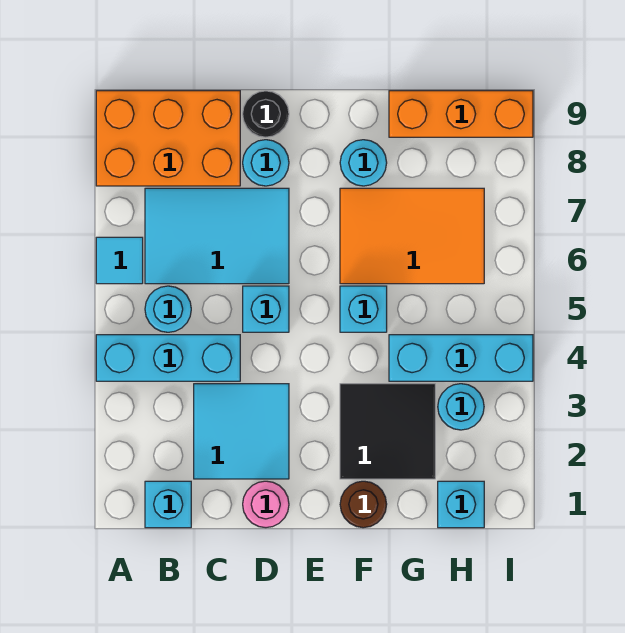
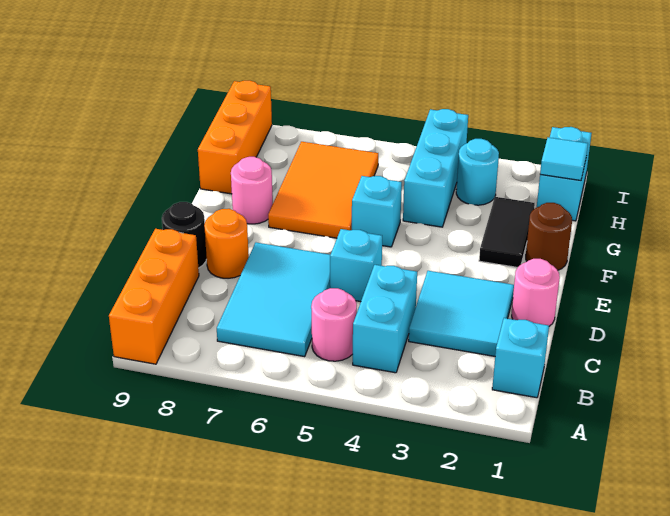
cyan 1x3 brick [96,335,240,381] -> cyan 1x2 brick [353,265,417,373]
cyan 1x1 tile [96,237,143,284] -> cyan 1x1 tile moved to [540,137,588,180]
orange 2x3 brick [96,91,240,186] -> orange 1x3 brick [109,229,199,364]
cyan 1x1 round brick [145,286,191,332] -> pink 1x1 round brick [311,288,357,361]
cyan 1x1 round brick [243,140,289,186] -> orange 1x1 round brick [204,209,249,278]
black 2x2 tile [340,384,435,479] -> black 1x2 tile [479,197,535,267]
cyan 1x1 round brick [340,140,387,186] -> pink 1x1 round brick [231,157,273,224]
cyan 1x1 brick [438,481,484,528] -> cyan 1x2 brick [537,127,592,221]

